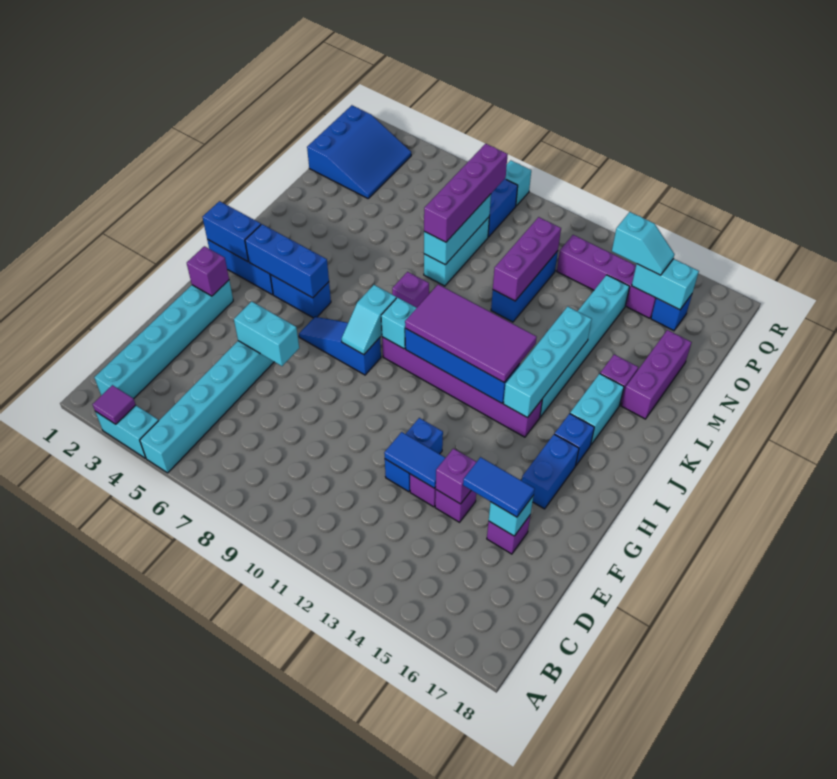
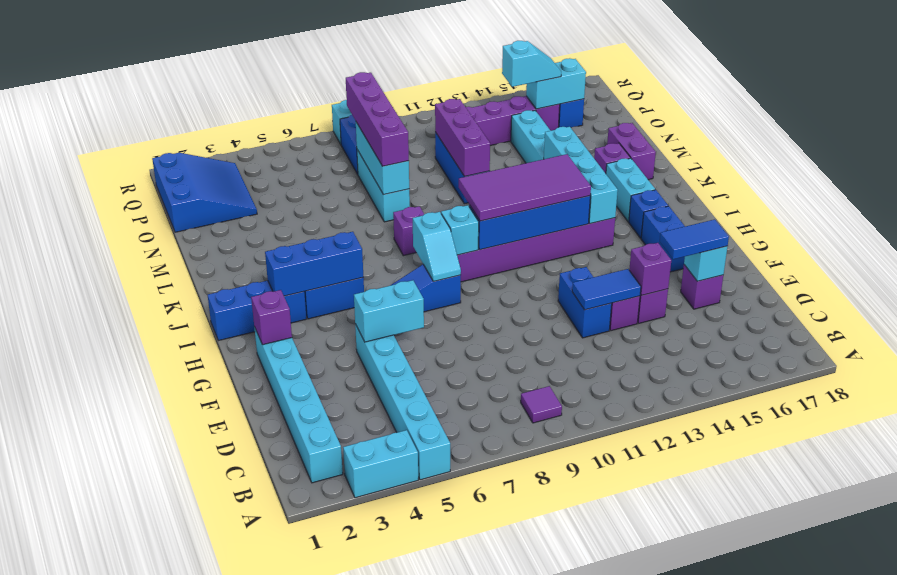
purple 1x1 tile [93,385,136,424] -> purple 1x1 tile moved to [521,386,562,423]
blue 1x2 brick [203,201,261,262] -> none
purple 1x3 brick [621,330,692,419] -> purple 1x2 brick [607,123,656,180]

